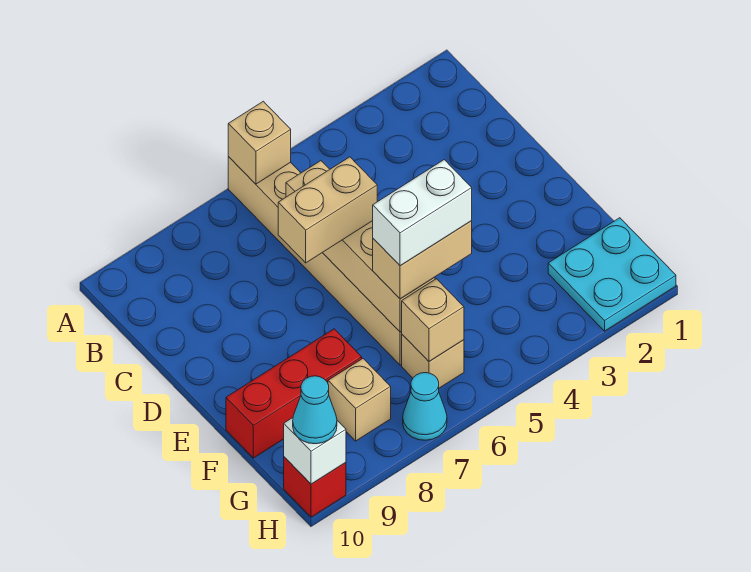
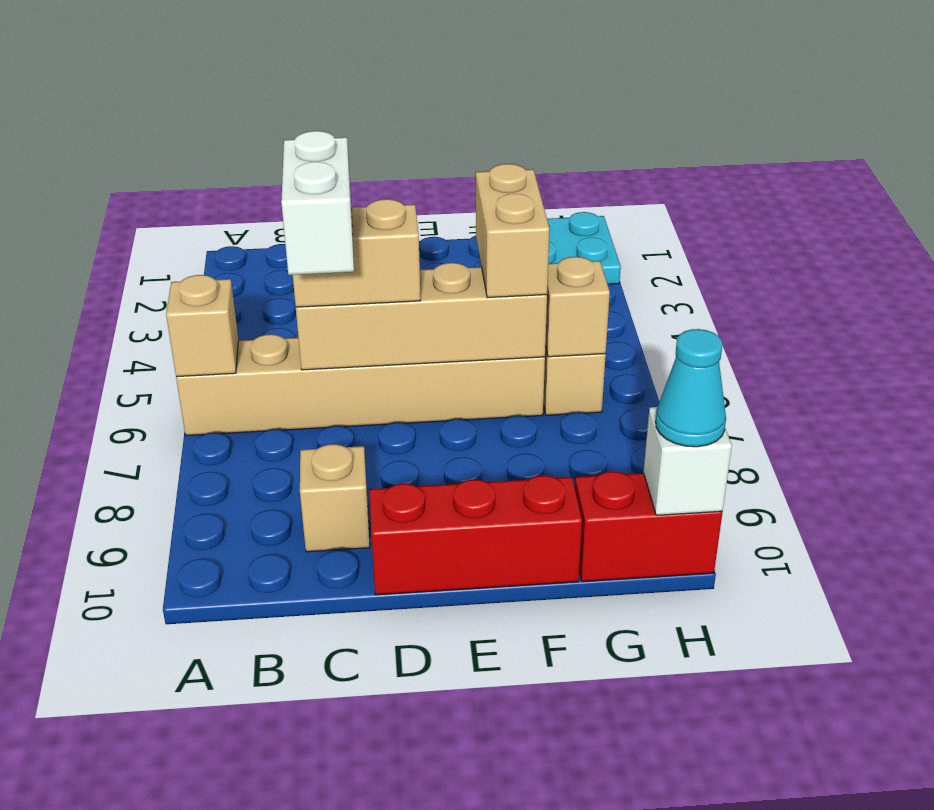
tan 1x2 brick [278,157,377,263] -> tan 1x2 brick turned to [293,199,421,307]
white 1x2 brick [373,160,472,266] -> white 1x2 brick moved to [281,131,354,275]
red 1x3 brick [226,329,362,458] -> red 1x3 brick turned to [369,476,582,595]
tan 1x1 brick [328,359,391,441] -> tan 1x1 brick moved to [300,444,370,552]
cyan 1x1 cone [403,373,447,440] -> none
red 1x1 brick [284,457,346,517] -> red 1x2 brick [575,471,722,582]

